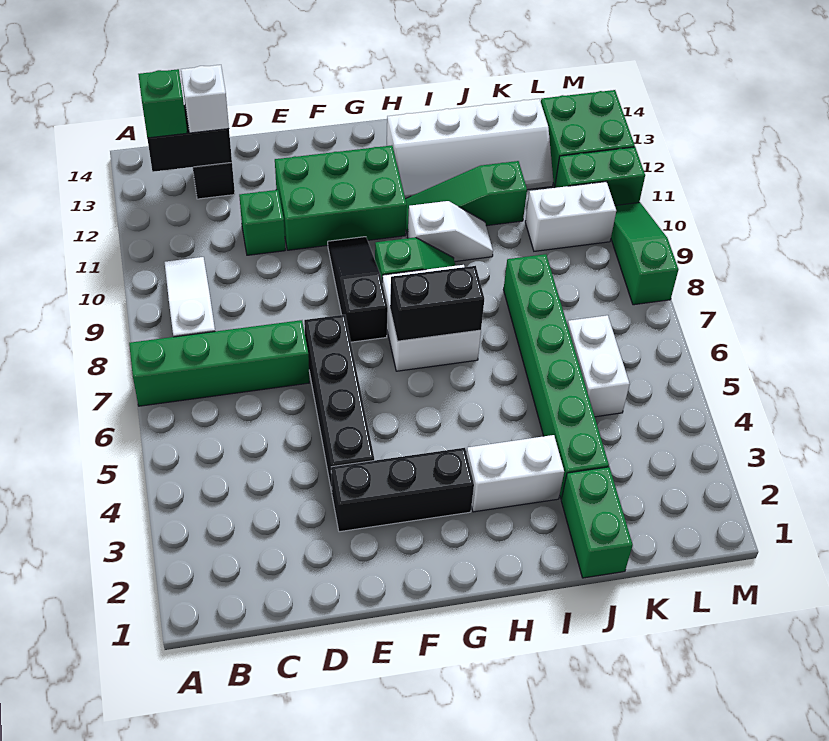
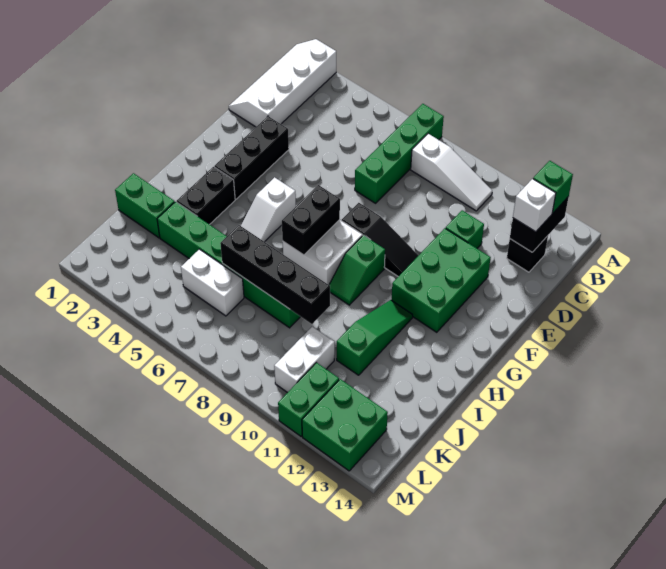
black 1x4 brick [304,315,374,492] -> black 1x4 brick moved to [220,225,330,324]
white 1x2 brick [467,435,564,512] -> black 1x2 brick [177,167,235,225]
white 1x2 slope [408,201,493,261] -> white 1x2 slope moved to [241,177,296,242]
white 2x4 slope [387,99,553,199] -> white 2x4 slope moved to [229,39,336,127]
green 1x3 slope [611,202,678,305] -> none

